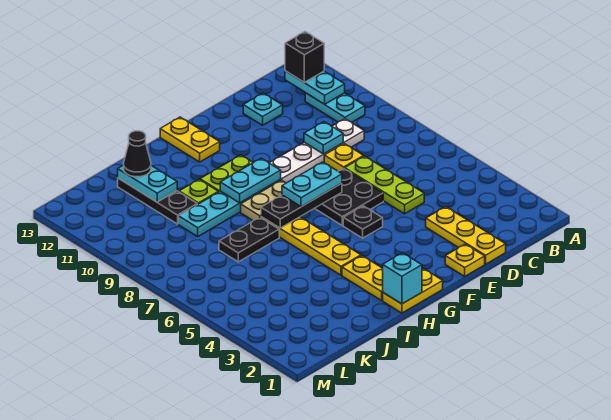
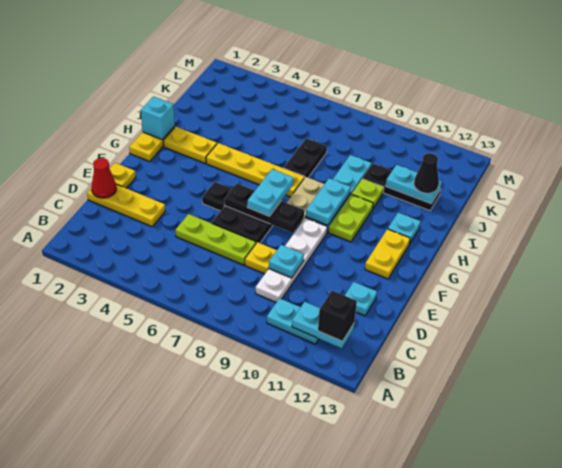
none -> red 1x1 cone [91,158,116,198]
black 1x3 plate [261,183,342,228] -> black 1x3 plate turned to [225,184,304,233]
yellow 1x2 plate [160,117,220,162] -> yellow 1x2 plate turned to [365,229,410,279]
none -> cyan 1x1 plate [388,213,421,244]

